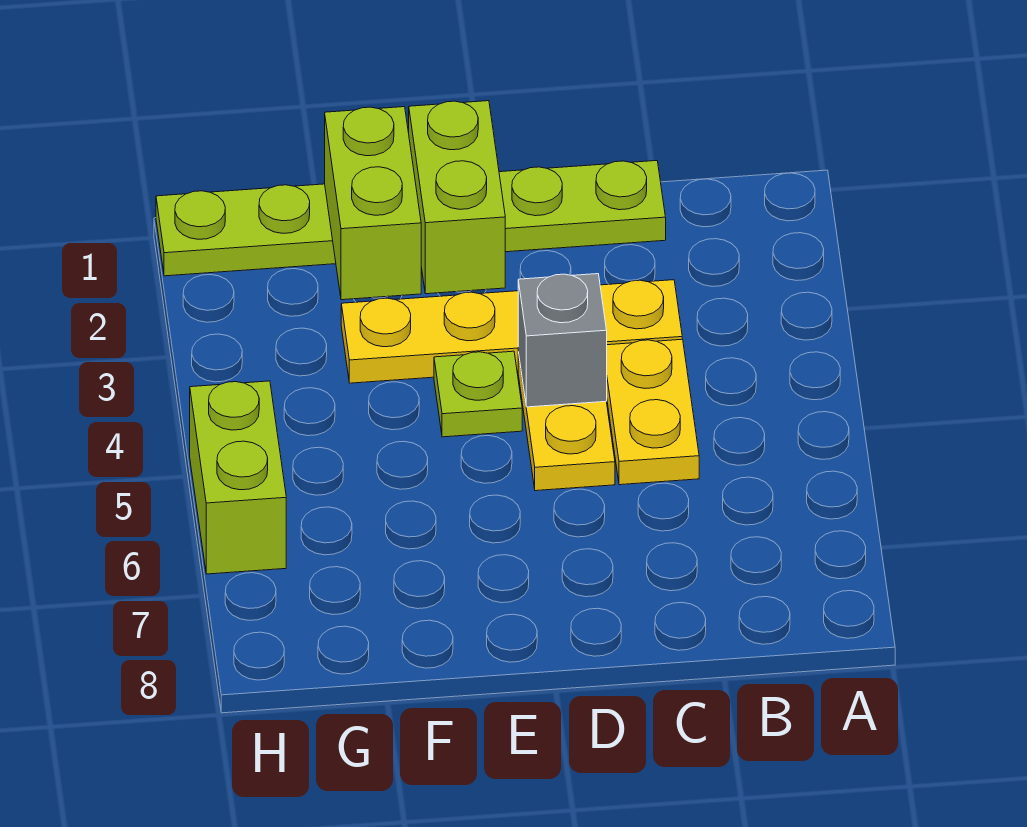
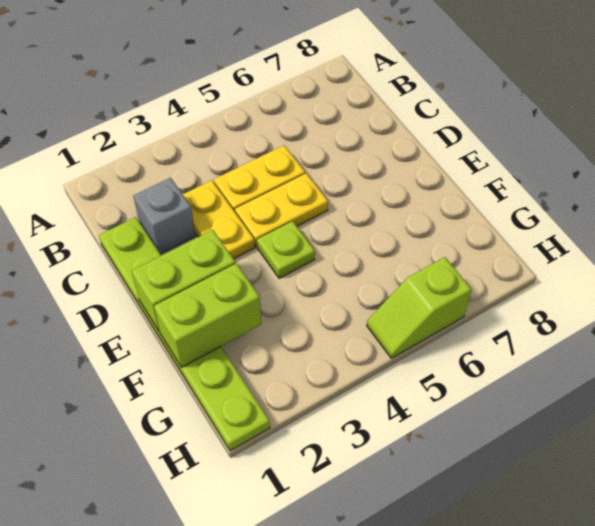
yellow 1x4 plate [341,280,682,383] -> yellow 1x2 plate [183,180,255,259]
grey 1x1 brick [518,274,607,407] -> grey 1x1 brick moved to [133,178,195,254]
lime 1x2 brick [190,381,286,574] -> lime 1x2 slope [367,257,472,358]

